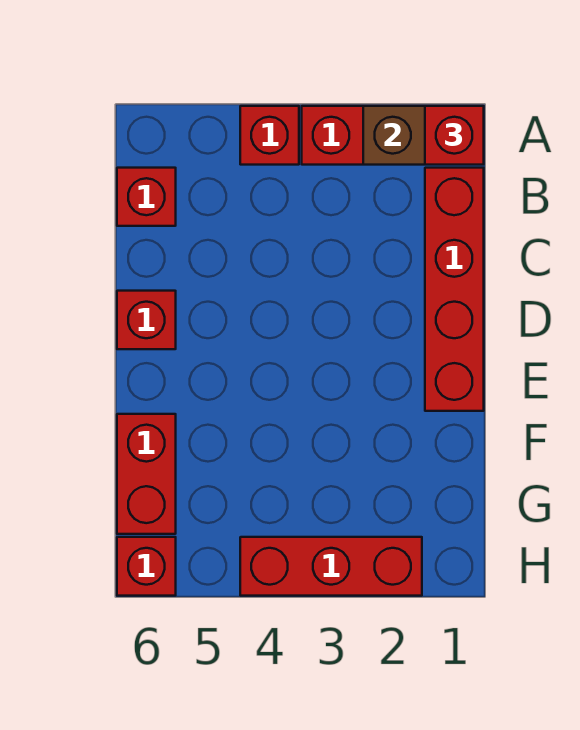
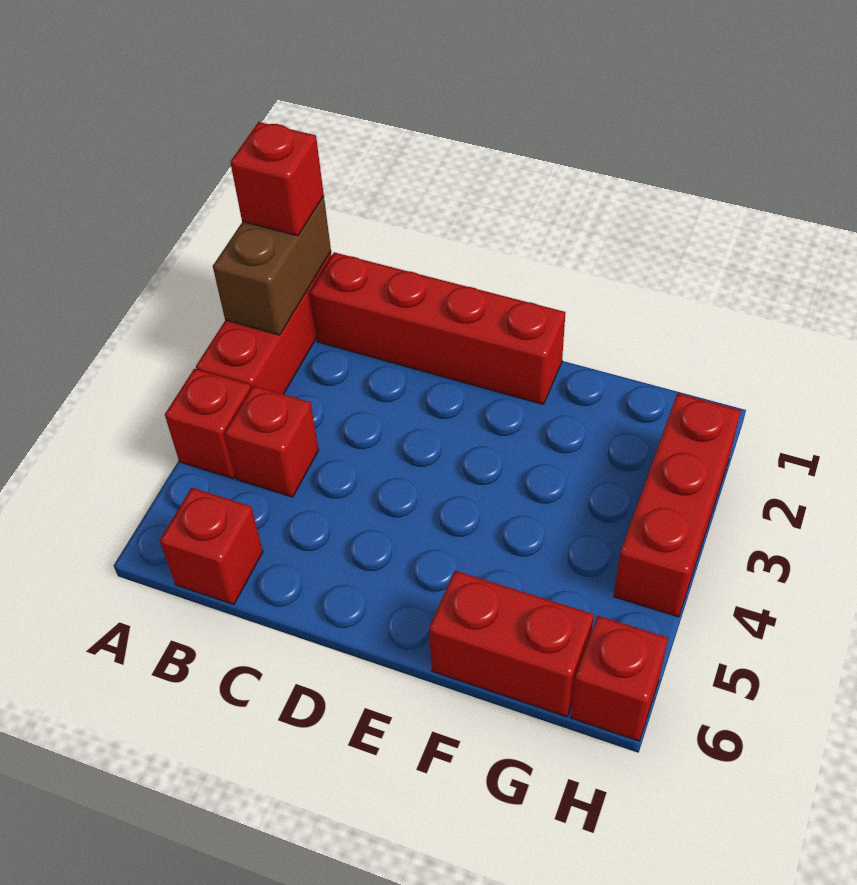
red 1x1 brick [117,291,176,349] -> red 1x1 brick moved to [225,386,319,497]

